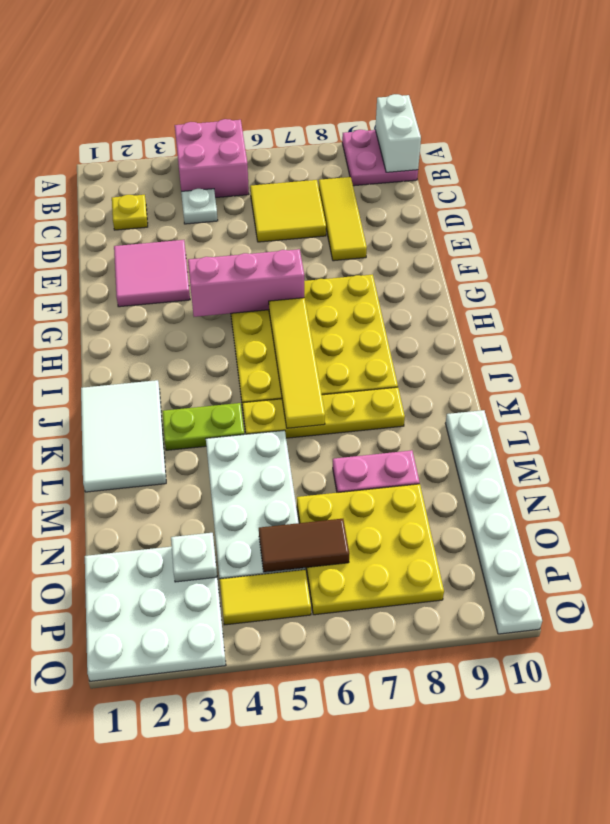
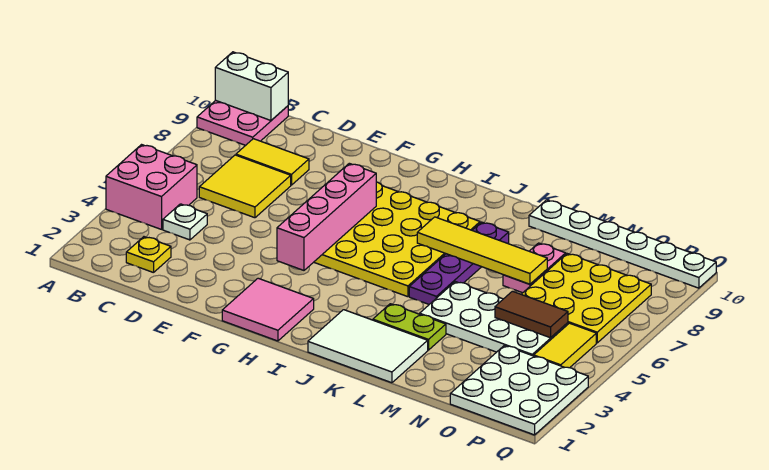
yellow 1x3 tile [319,177,367,261] -> yellow 1x2 tile [236,139,309,185]
pink 2x2 tile [114,240,190,307] -> pink 2x2 tile moved to [222,278,314,341]
pink 1x3 brick [188,249,304,317] -> pink 1x4 brick [277,163,376,270]
yellow 1x4 tile [269,298,325,428] -> yellow 1x4 tile moved to [417,217,547,284]
lime 1x2 plate [162,403,244,450] -> lime 1x2 plate turned to [373,304,446,350]
yellow 1x4 plate [242,387,405,438] -> purple 1x4 plate [409,222,509,304]
white 1x1 plate [171,533,217,582] -> none
brown 1x2 tile [259,519,349,572] -> brown 1x2 tile turned to [495,291,568,338]

